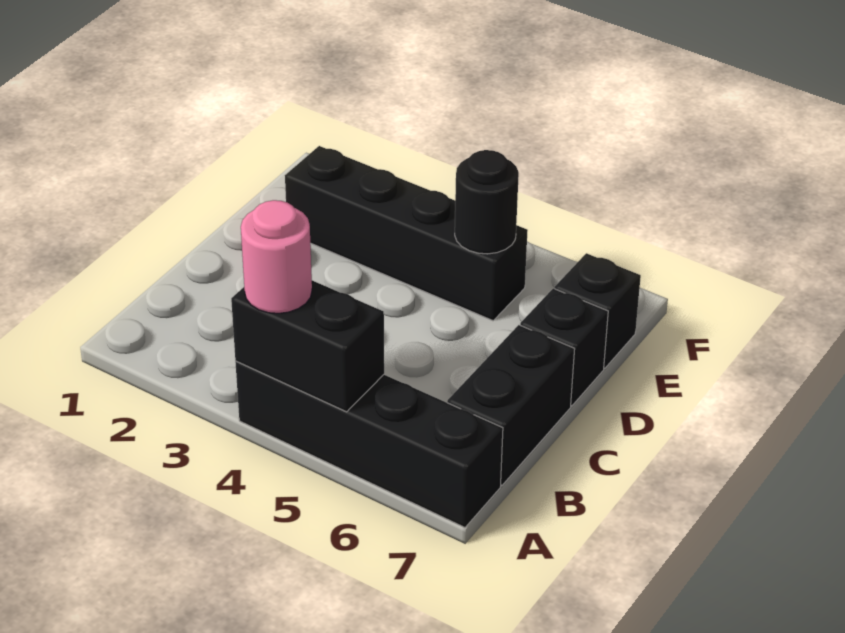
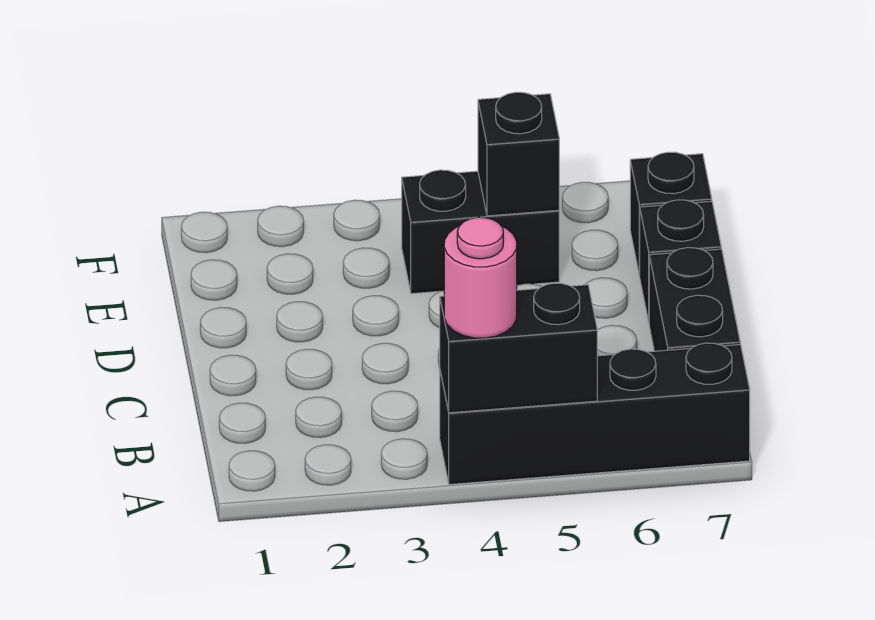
black 1x4 brick [285,146,528,321] -> black 1x2 brick [402,170,559,294]
black 1x1 round brick [455,150,519,254] -> black 1x1 brick [478,92,559,216]

